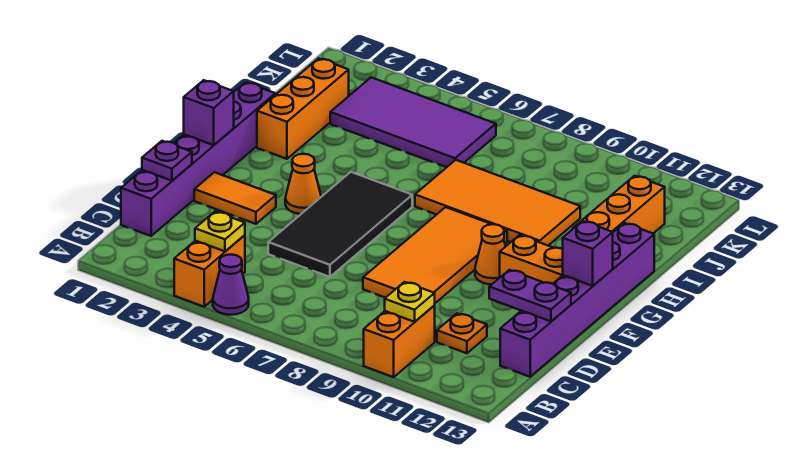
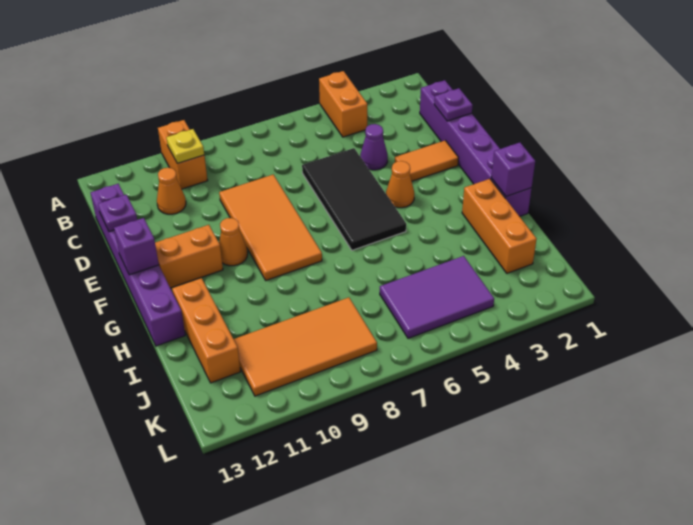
purple 1x1 cone [213,254,249,315] -> purple 1x1 cone moved to [360,124,388,170]
yellow 1x1 plate [195,212,245,251] -> none
orange 1x1 plate [437,314,487,353] -> orange 1x1 cone [157,168,186,214]
purple 1x2 plate [489,270,571,321] -> purple 1x1 plate [98,195,137,232]
purple 1x1 brick [184,80,234,145] -> purple 1x1 brick moved to [491,143,535,197]
orange 2x4 tile [415,160,580,246] -> orange 2x4 tile moved to [234,297,377,396]
purple 2x4 tile [330,77,496,167] -> purple 2x3 tile [380,256,494,338]

